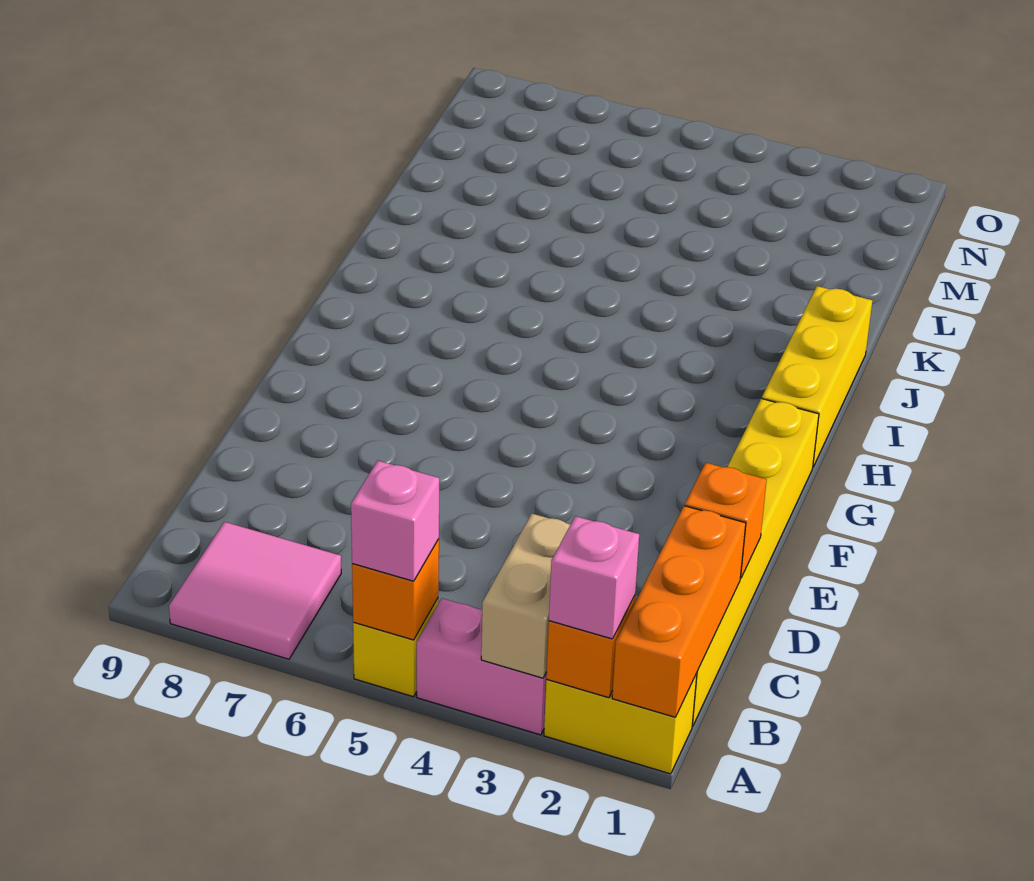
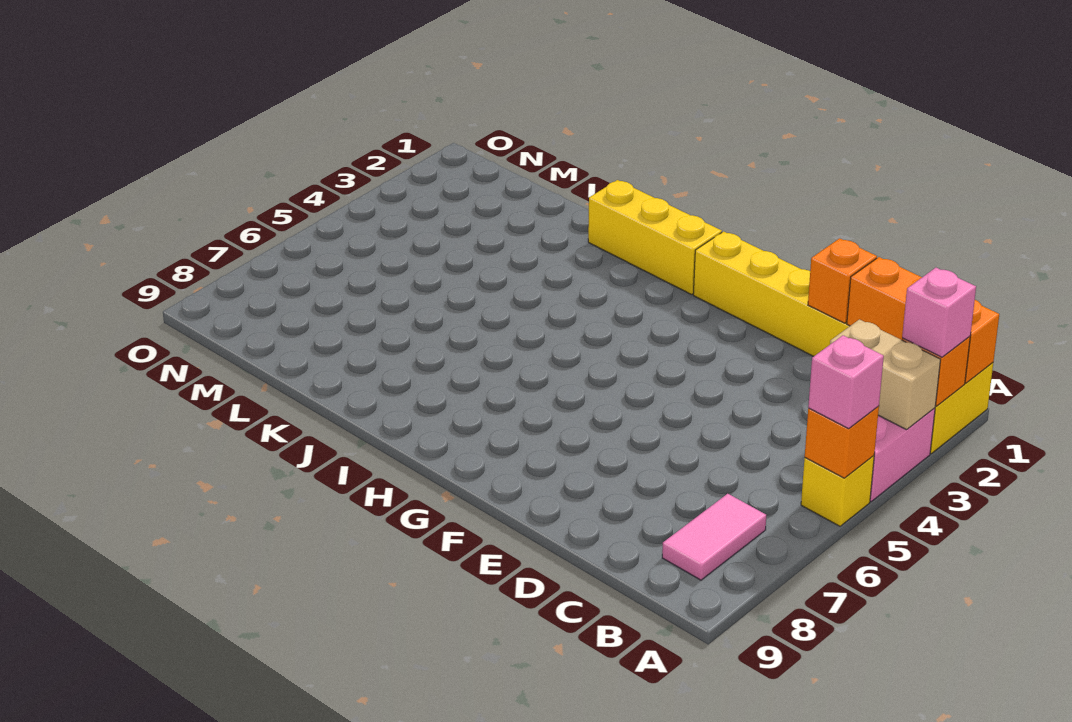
pink 2x2 tile [169,522,341,659] -> pink 1x2 tile [662,494,766,580]

